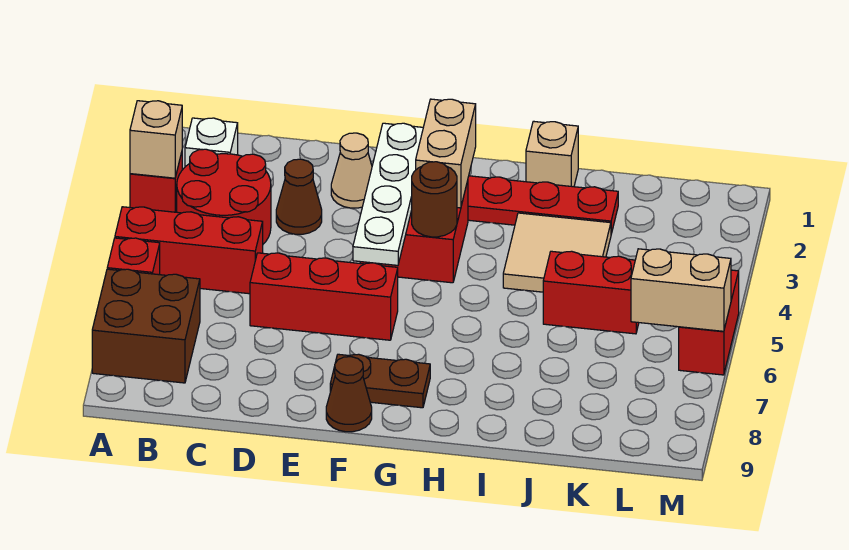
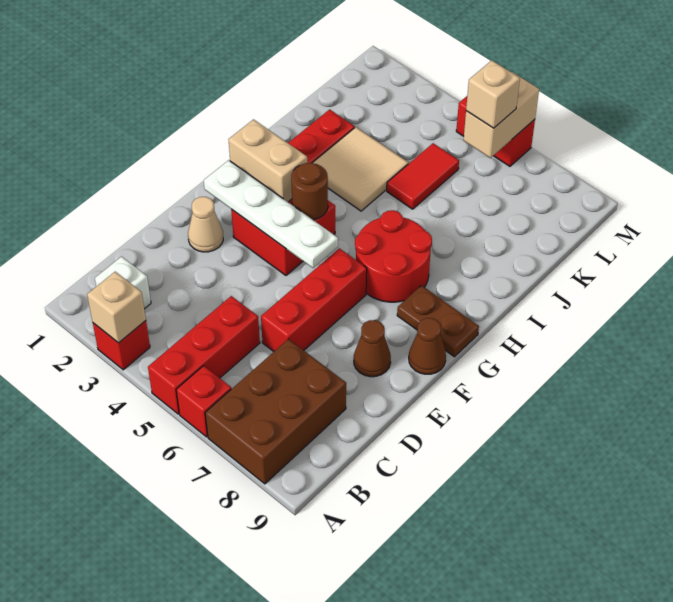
brown 2x2 brick [92,269,200,383] -> brown 2x3 brick [205,339,346,484]
red 2x2 round brick [177,149,271,244] -> red 2x2 round brick moved to [355,210,432,302]
brown 1x1 cone [276,159,322,234] -> brown 1x1 cone moved to [354,320,391,377]
brown 1x2 plate [330,354,430,408] -> brown 1x2 plate turned to [397,286,479,357]
tan 1x1 brick [526,121,578,187] -> tan 1x1 brick moved to [466,60,520,128]
red 1x2 brick [543,251,639,334] -> red 1x2 tile [387,143,459,209]

